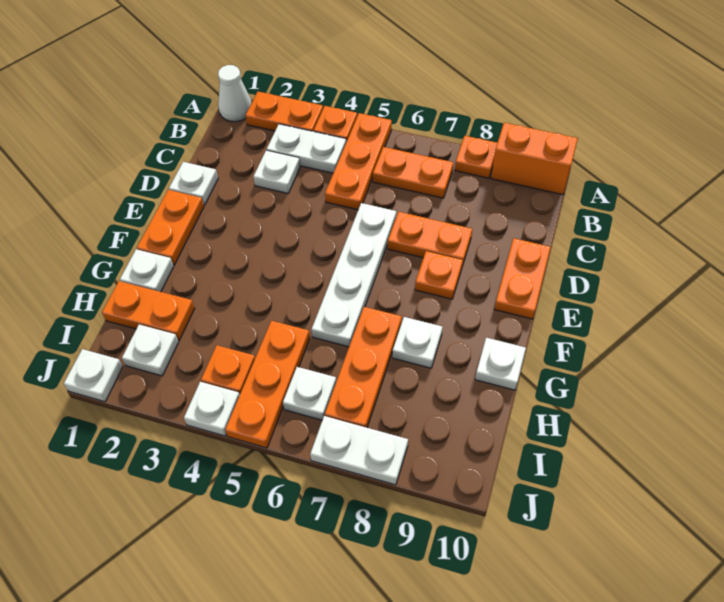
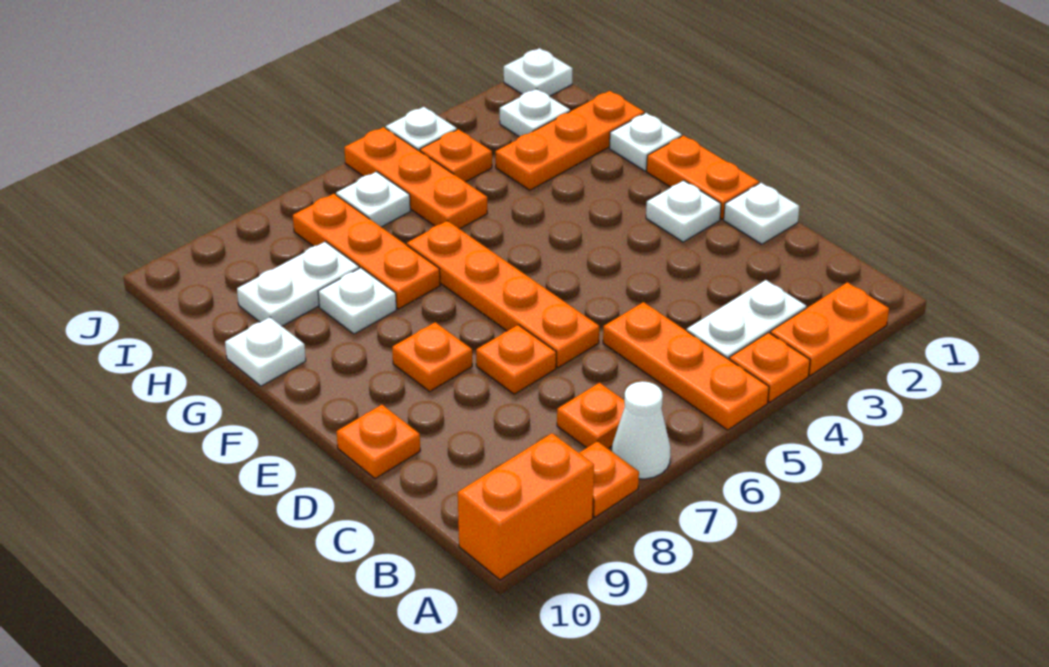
white 1x1 cone [218,65,252,122] -> white 1x1 cone moved to [612,381,670,479]
orange 1x2 plate [373,147,453,198] -> orange 1x1 plate [557,383,625,448]
white 1x1 plate [254,150,300,193] -> white 1x1 plate moved to [646,180,721,242]
white 1x4 plate [312,203,396,347] -> orange 1x4 plate [407,221,599,368]
orange 1x2 plate [388,212,472,266] -> orange 1x1 plate [476,325,556,394]
orange 1x2 plate [494,238,551,319] -> orange 1x1 plate [336,405,420,479]
orange 1x2 plate [102,281,195,340] -> orange 1x3 plate [495,91,644,190]
white 1x2 plate [310,416,408,485] -> white 1x2 plate moved to [237,242,359,326]

